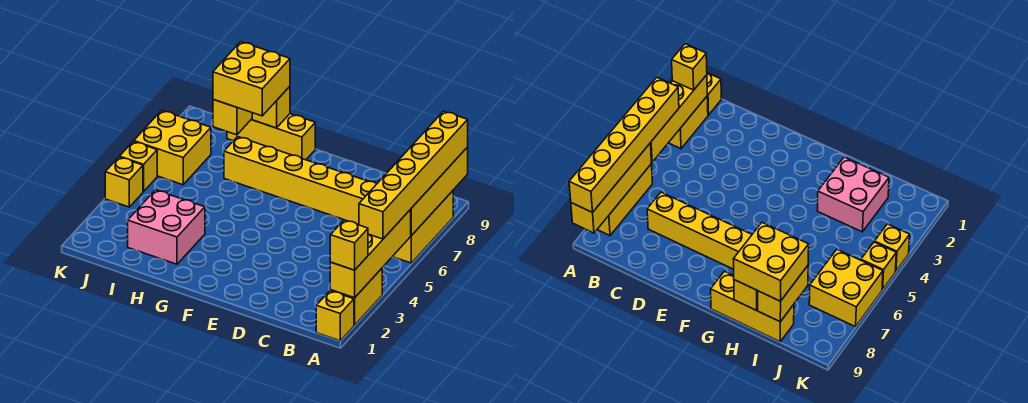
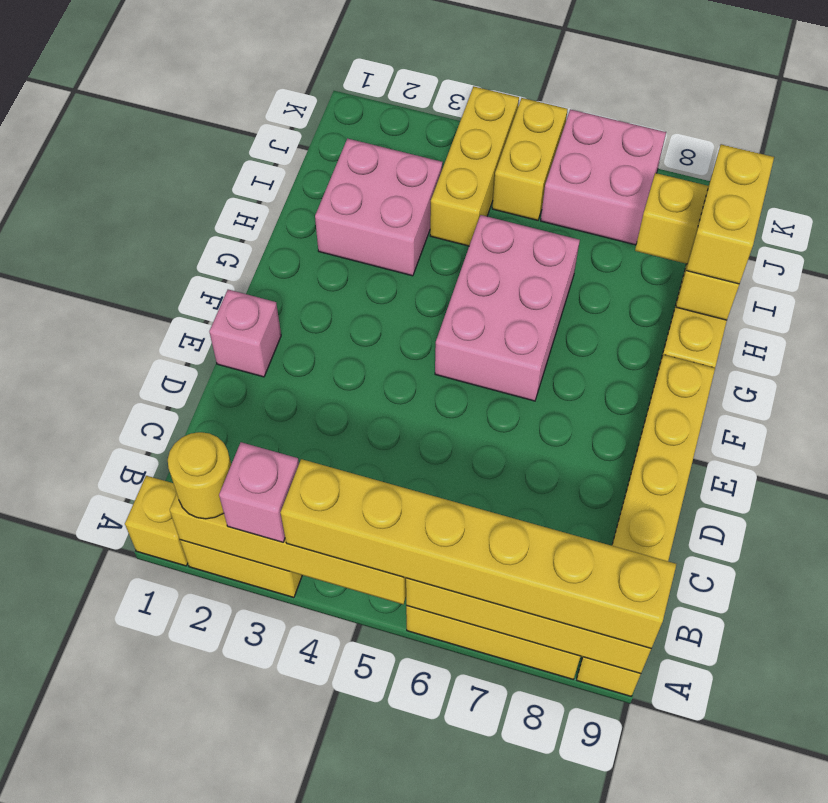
yellow 1x1 brick [330,220,368,270] -> yellow 1x1 round brick [168,432,231,519]
none -> pink 1x1 brick [219,442,299,542]
yellow 1x6 brick [224,137,376,225] -> yellow 1x6 brick moved to [577,355,715,696]
none -> pink 1x1 brick [209,290,281,377]
none -> pink 2x3 brick [435,215,580,401]
yellow 2x2 brick [213,42,290,116] -> yellow 1x2 brick [686,144,774,284]
yellow 2x2 brick [134,110,211,185] -> pink 2x2 brick [541,109,666,245]
yellow 1x1 brick [105,157,143,207] -> yellow 1x3 brick [430,86,519,246]
yellow 1x1 brick [120,141,157,192] -> yellow 1x2 brick [492,98,568,220]

